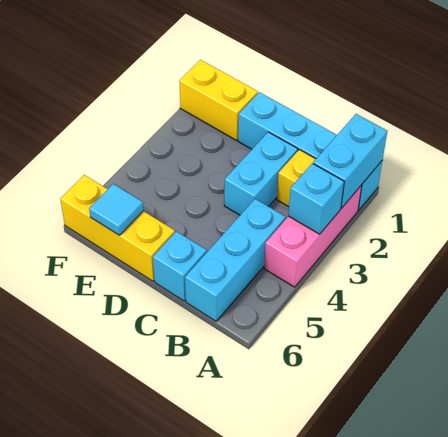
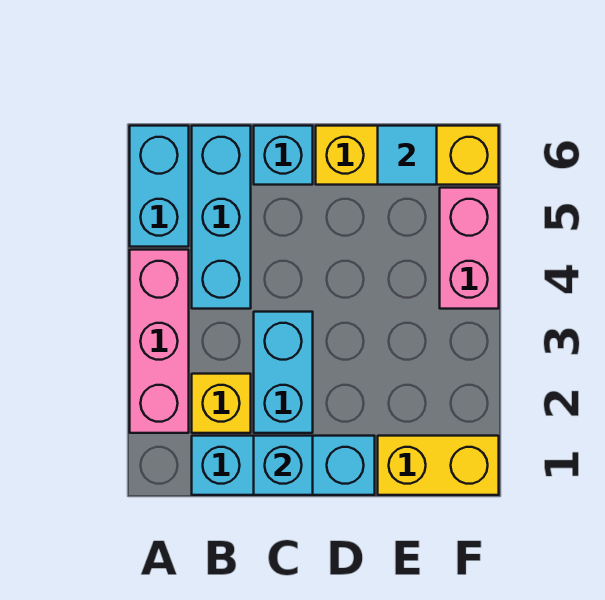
cyan 1x4 brick [238,92,382,210] -> cyan 1x3 brick [192,436,375,495]
cyan 1x2 brick [313,114,387,208] -> cyan 1x2 brick moved to [130,126,189,247]
cyan 1x1 brick [288,163,344,234] -> cyan 1x1 brick moved to [254,436,313,495]
none -> pink 1x2 brick [440,188,499,309]

